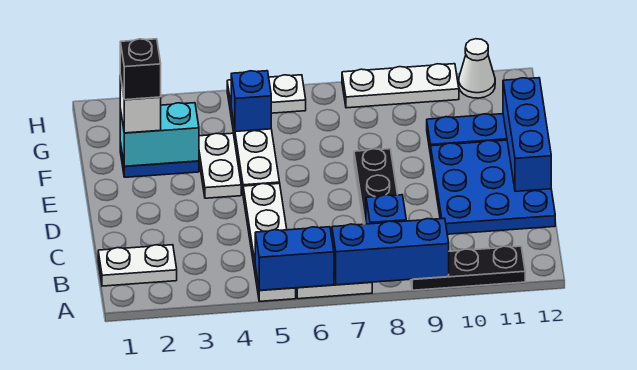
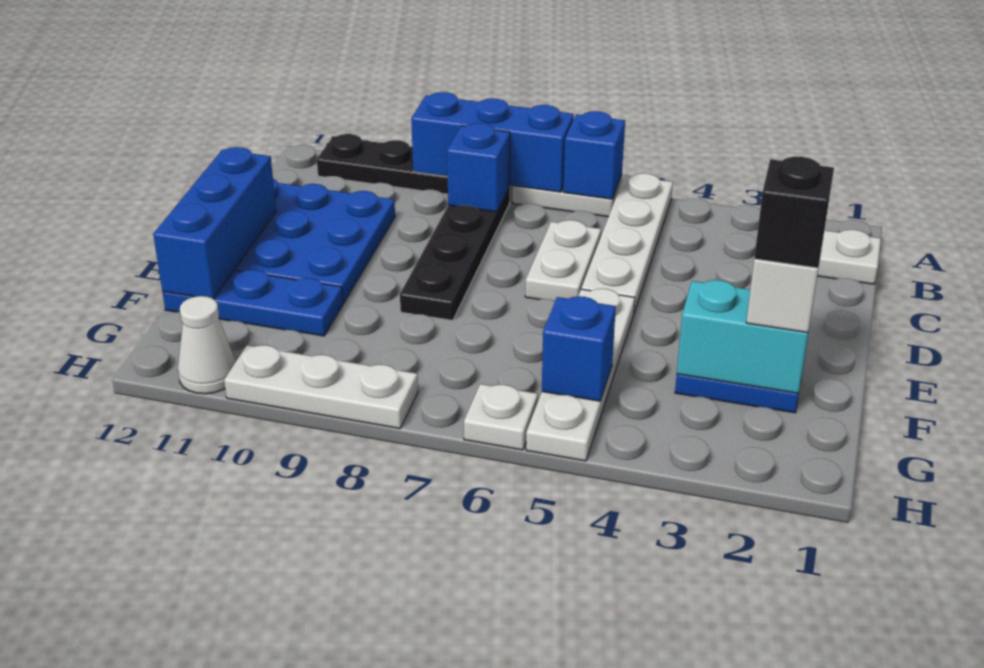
blue 1x2 brick [255,227,334,290] -> blue 1x1 brick [563,111,625,199]
white 1x2 plate [199,133,241,198] -> white 1x2 plate moved to [525,220,601,301]

